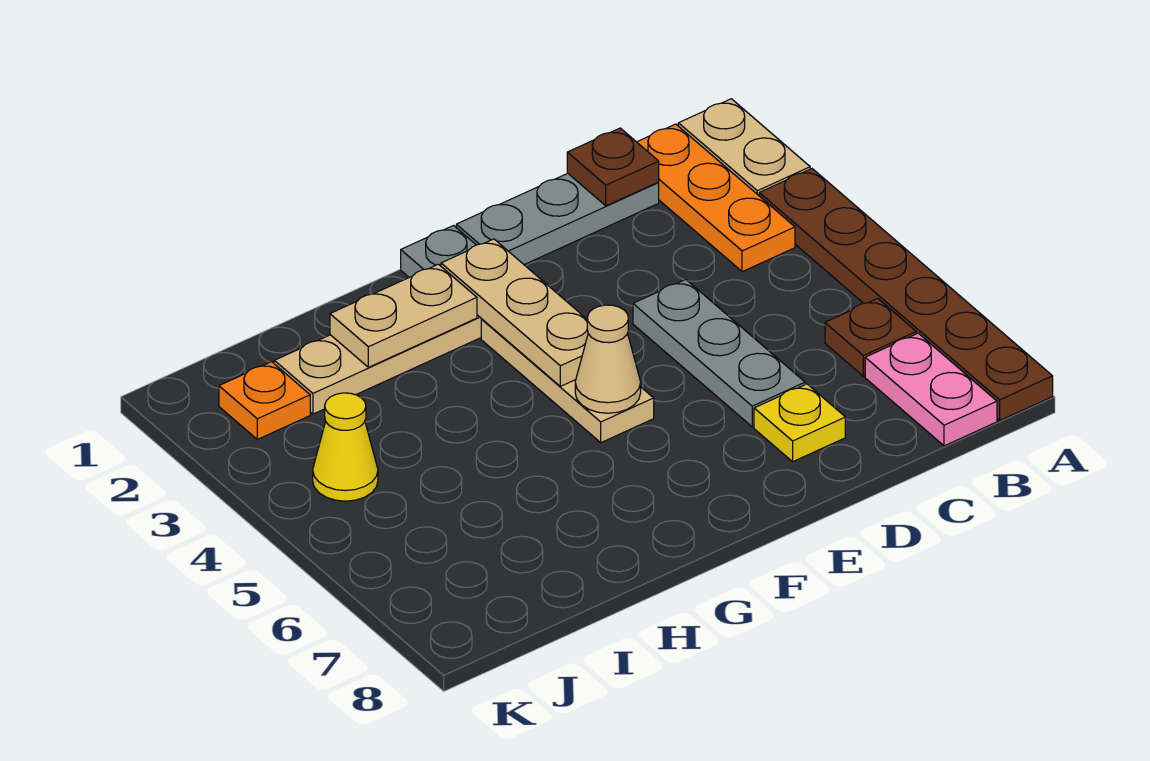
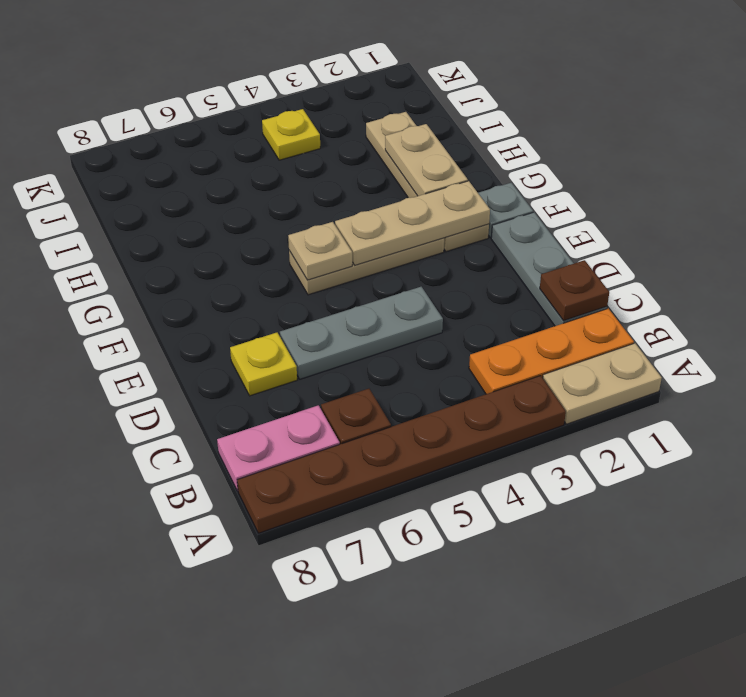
tan 1x1 cone [575,305,641,413] -> tan 1x1 plate [288,222,352,280]
orange 1x1 plate [219,362,310,439] -> none
yellow 1x1 cone [313,393,378,501] -> yellow 1x1 plate [262,109,320,160]

